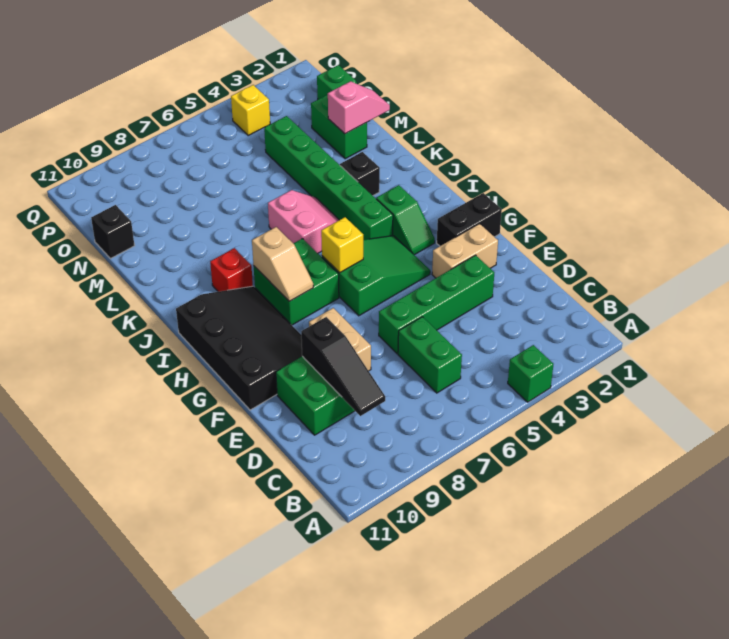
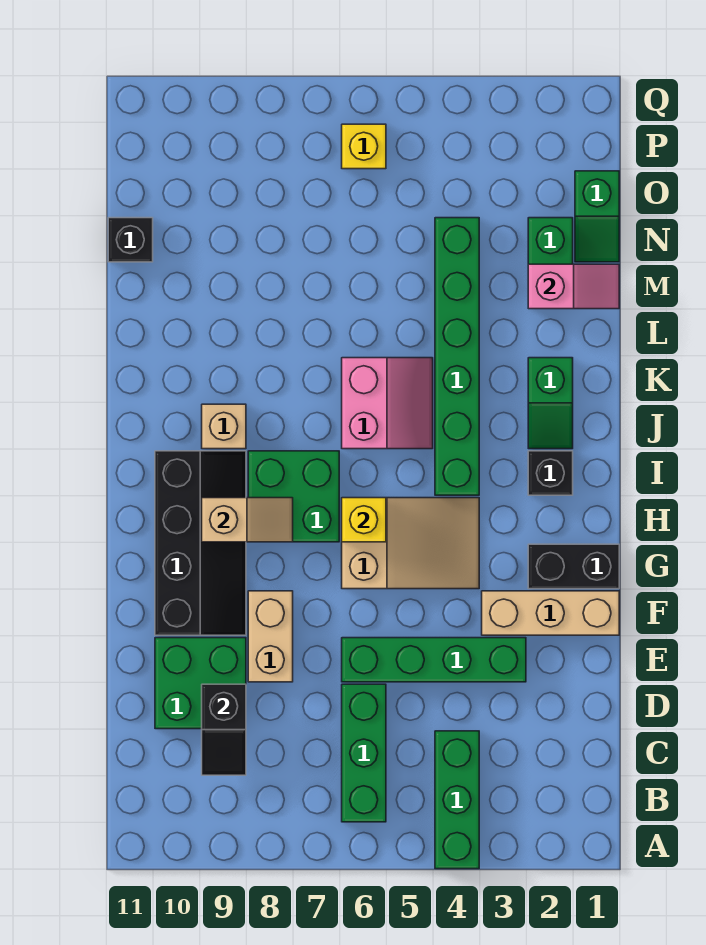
green 1x1 brick [508,345,553,402] -> green 1x3 brick [435,731,479,869]
green 1x2 brick [398,317,462,393] -> green 1x3 brick [342,684,386,822]
black 1x3 slope [301,317,385,416] -> black 1x2 slope [202,684,246,775]
tan 1x2 brick [432,224,498,278] -> tan 1x3 brick [482,591,619,635]
black 3x4 slope [176,286,302,410] -> black 2x4 slope [155,451,246,635]
green 2x3 slope [322,236,430,316] -> tan 2x3 slope [342,498,479,589]
green 1x2 slope [376,185,435,255] -> green 1x2 slope moved to [528,358,573,449]
tan 1x2 slope [252,227,313,301] -> tan 1x2 slope turned to [202,498,293,542]
red 1x1 brick [210,248,253,292] -> tan 1x1 brick [202,404,246,449]
black 1x1 brick [340,152,380,196] -> black 1x1 brick moved to [528,451,573,495]
yellow 1x1 brick [231,85,270,135] -> yellow 1x1 brick moved to [342,124,386,169]

